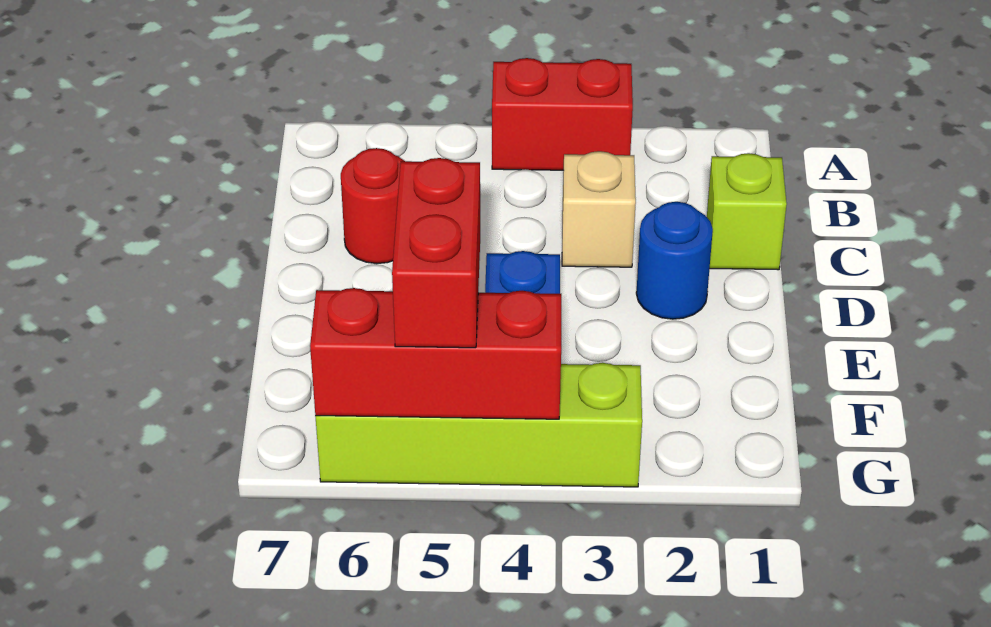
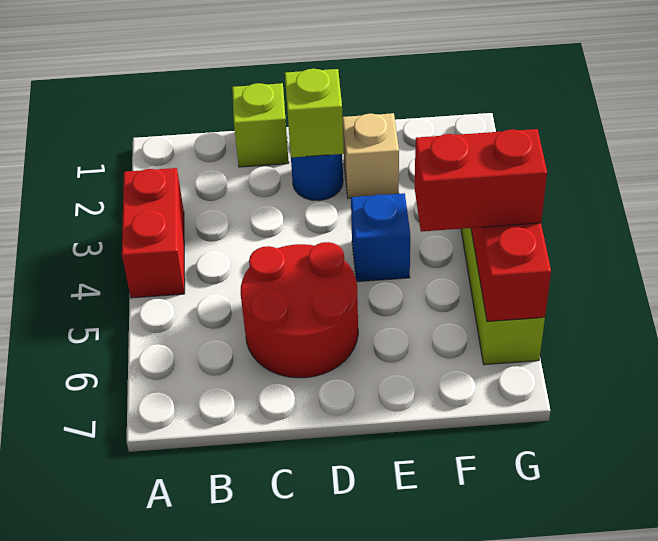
tan 1x1 brick [562,151,636,267] -> tan 1x1 brick moved to [342,113,399,198]
red 1x1 round brick [341,148,404,264] -> red 2x2 round brick [240,242,358,378]
none -> lime 1x1 brick [285,69,344,158]

